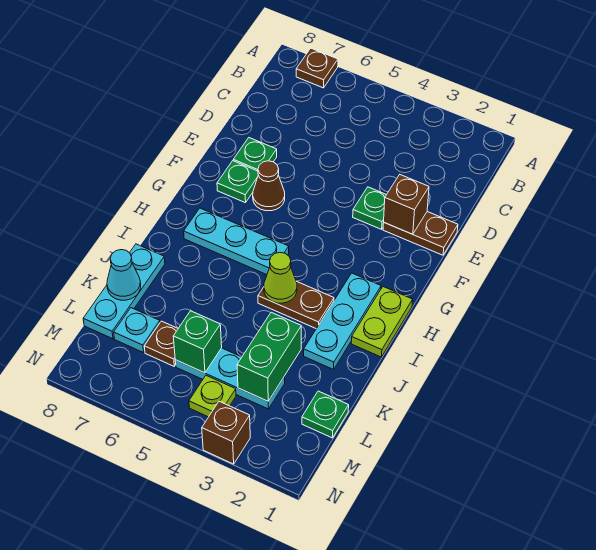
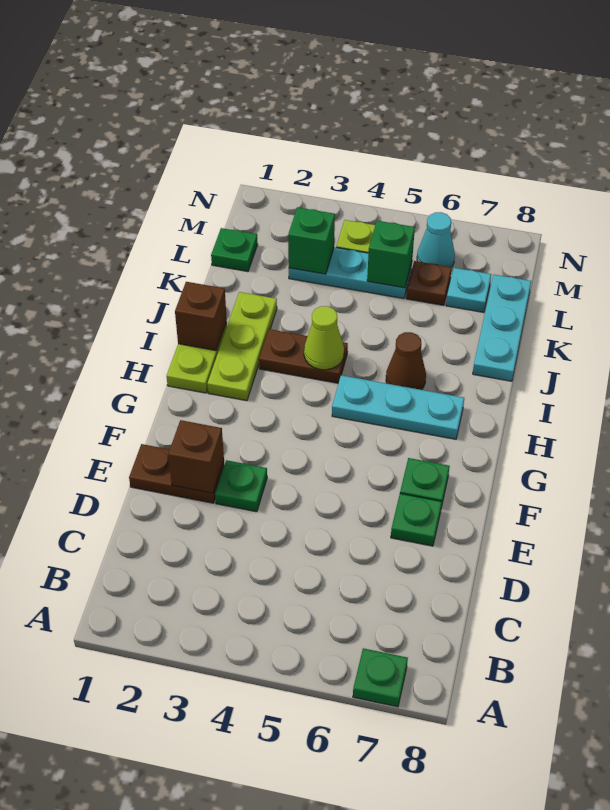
brown 1x1 plate [296,48,338,88] -> green 1x1 plate [353,648,408,707]
brown 1x1 cone [253,161,285,211] -> brown 1x1 cone moved to [386,332,426,390]
cyan 1x3 plate [304,273,381,370] -> lime 1x3 plate [207,292,277,401]
green 1x2 brick [237,312,301,401] -> green 1x1 brick [288,207,335,274]
cyan 1x1 cone [107,250,141,300] -> cyan 1x1 cone moved to [417,212,455,267]
brown 1x1 brick [202,401,250,464] -> brown 1x1 brick moved to [175,282,227,351]

